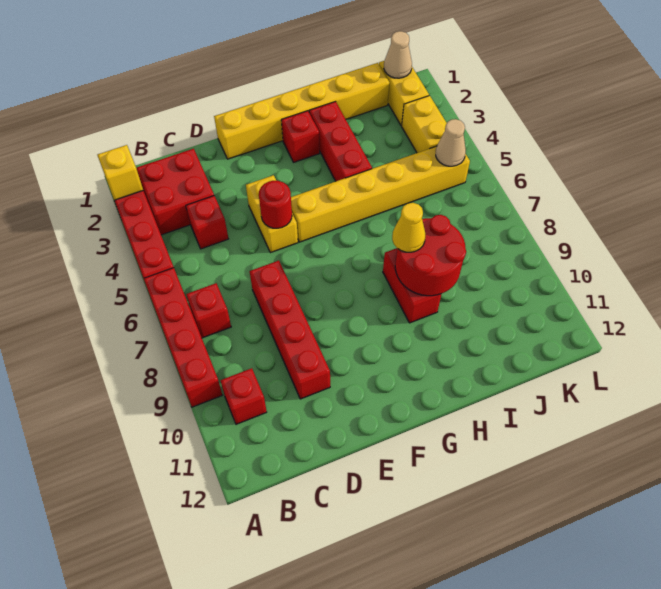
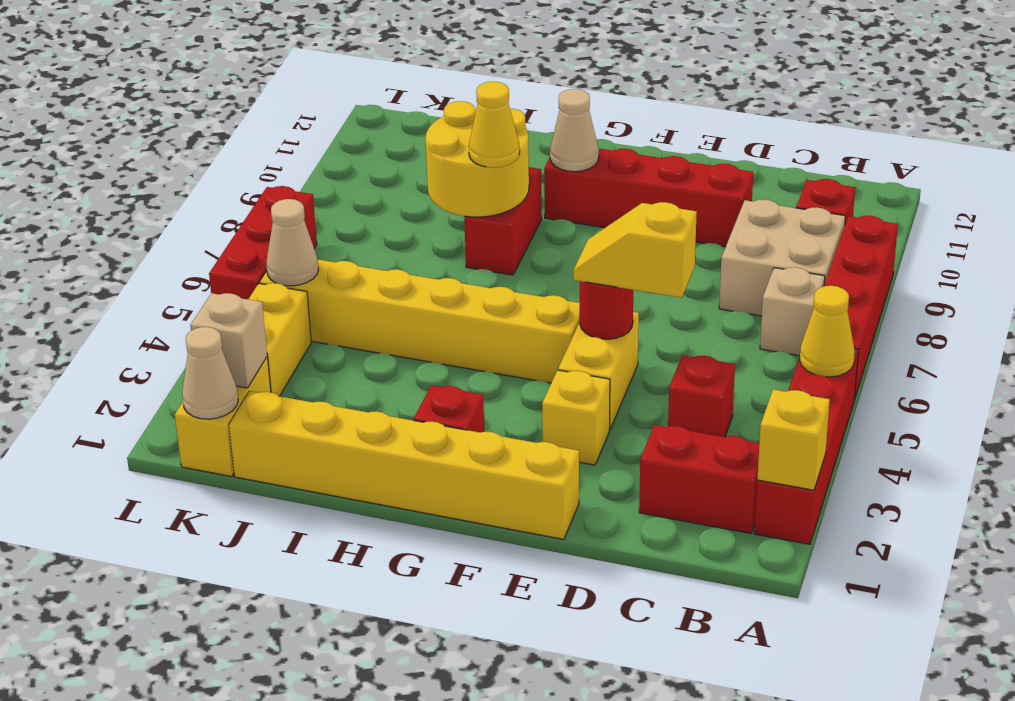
none -> yellow 1x1 cone [800,285,855,377]
red 2x2 brick [136,149,214,235] -> red 1x2 brick [639,425,759,533]
red 1x1 brick [186,283,231,338] -> tan 1x1 brick [760,267,825,356]
none -> tan 2x2 brick [719,200,845,316]
none -> yellow 1x2 slope [573,202,697,298]
red 1x4 brick [250,261,330,399] -> red 1x4 brick turned to [544,149,753,247]
none -> yellow 1x1 brick [542,370,610,465]
none -> tan 1x1 cone [550,89,599,172]
red 1x3 brick [309,102,372,181] -> red 1x3 brick moved to [209,186,317,299]
red 2x2 round brick [395,215,466,296] -> yellow 2x2 round brick [426,101,529,217]
none -> tan 1x1 brick [190,293,267,388]

